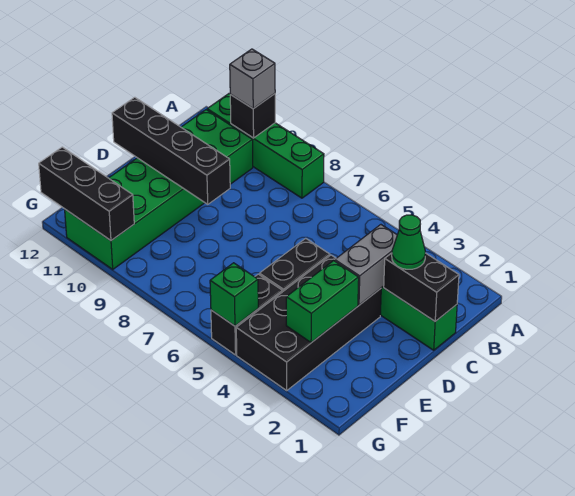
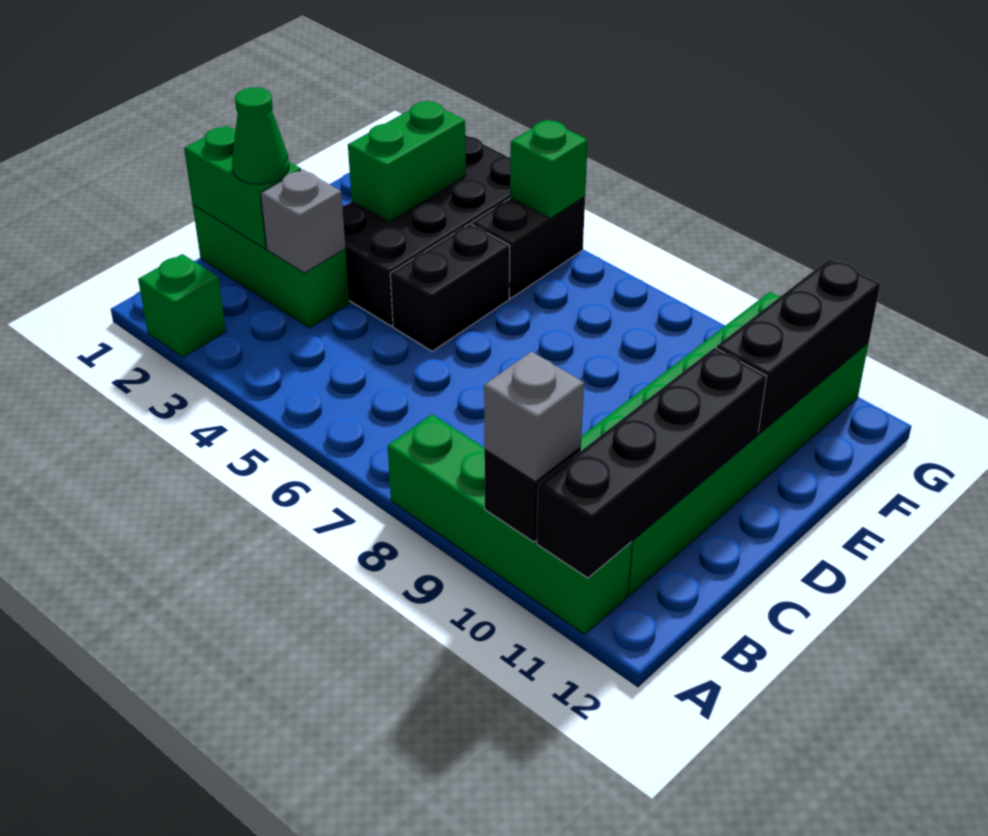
none -> green 1x1 brick [138,254,226,357]
black 1x2 brick [384,253,459,321] -> green 1x2 brick [184,126,301,249]
grey 1x2 brick [335,225,397,305] -> grey 1x1 brick [261,170,346,273]
black 1x4 brick [112,97,230,204] -> black 1x4 brick turned to [537,348,767,578]
black 1x3 brick [39,147,134,240] -> black 1x3 brick turned to [716,259,880,434]

